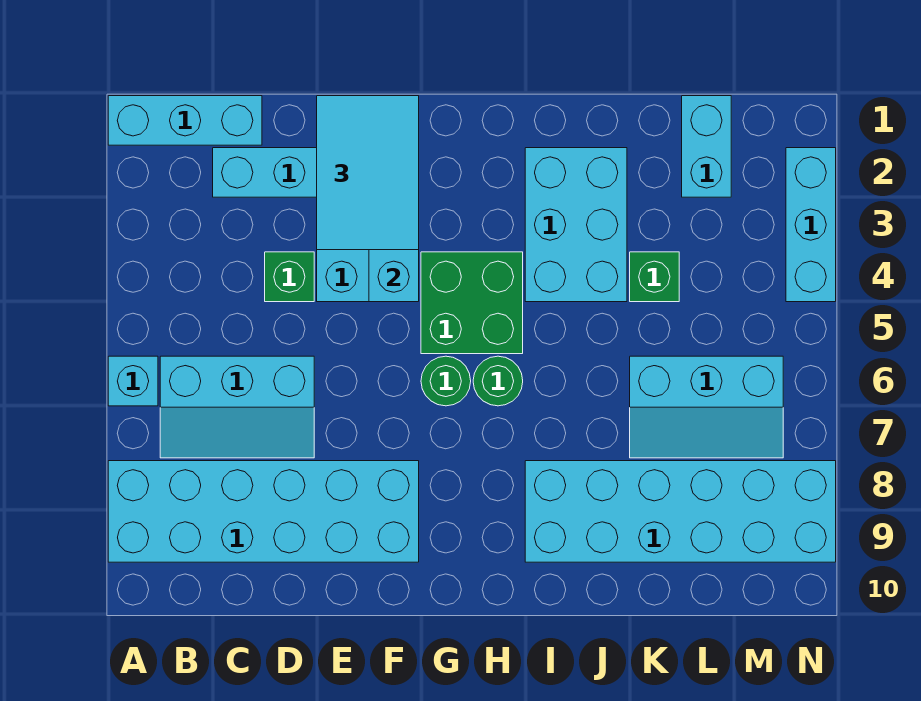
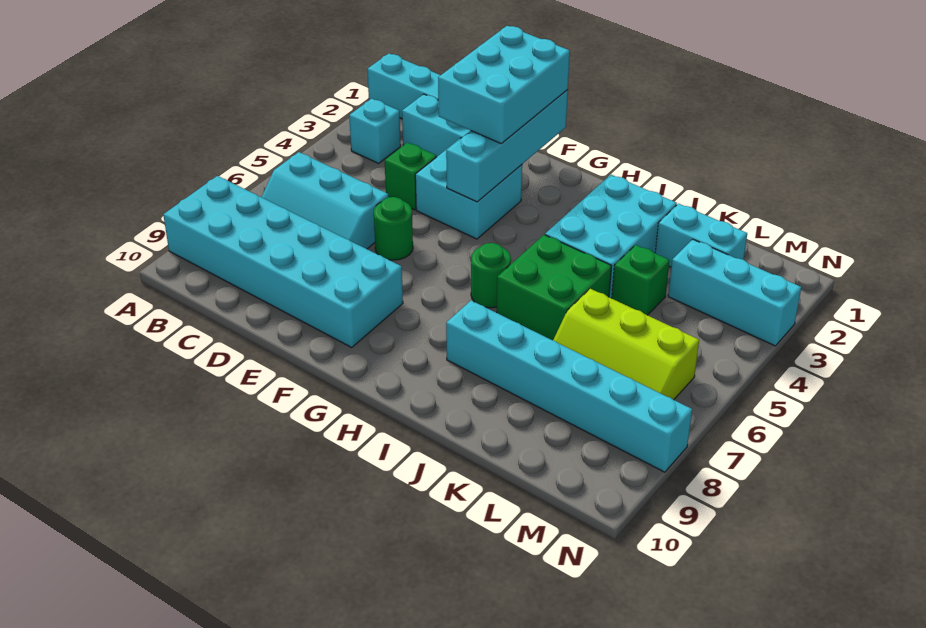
cyan 1x1 brick [108,356,158,406] -> cyan 1x1 brick moved to [349,99,401,163]
cyan 2x3 tile [317,96,419,250] -> cyan 2x3 brick [438,26,570,143]
green 2x2 brick [421,252,523,354] -> green 2x2 brick moved to [497,235,612,340]
green 1x1 round brick [421,356,471,406] -> green 1x1 round brick moved to [374,197,413,260]
cyan 2x6 brick [525,461,836,562] -> cyan 1x6 brick [446,301,692,472]
cyan 2x3 slope [630,356,783,458] -> lime 2x3 slope [553,289,699,400]
cyan 1x2 brick [682,96,731,197] -> cyan 1x2 brick turned to [655,204,747,267]
cyan 1x3 brick [786,148,836,302] -> cyan 1x3 brick turned to [668,239,801,346]

